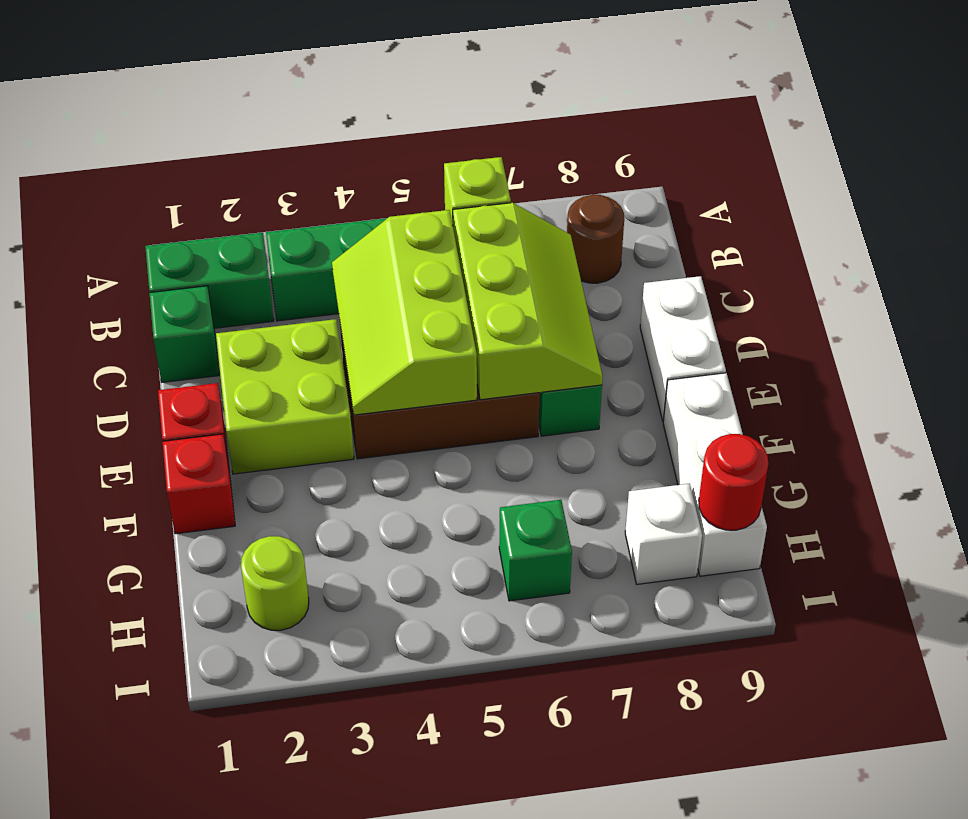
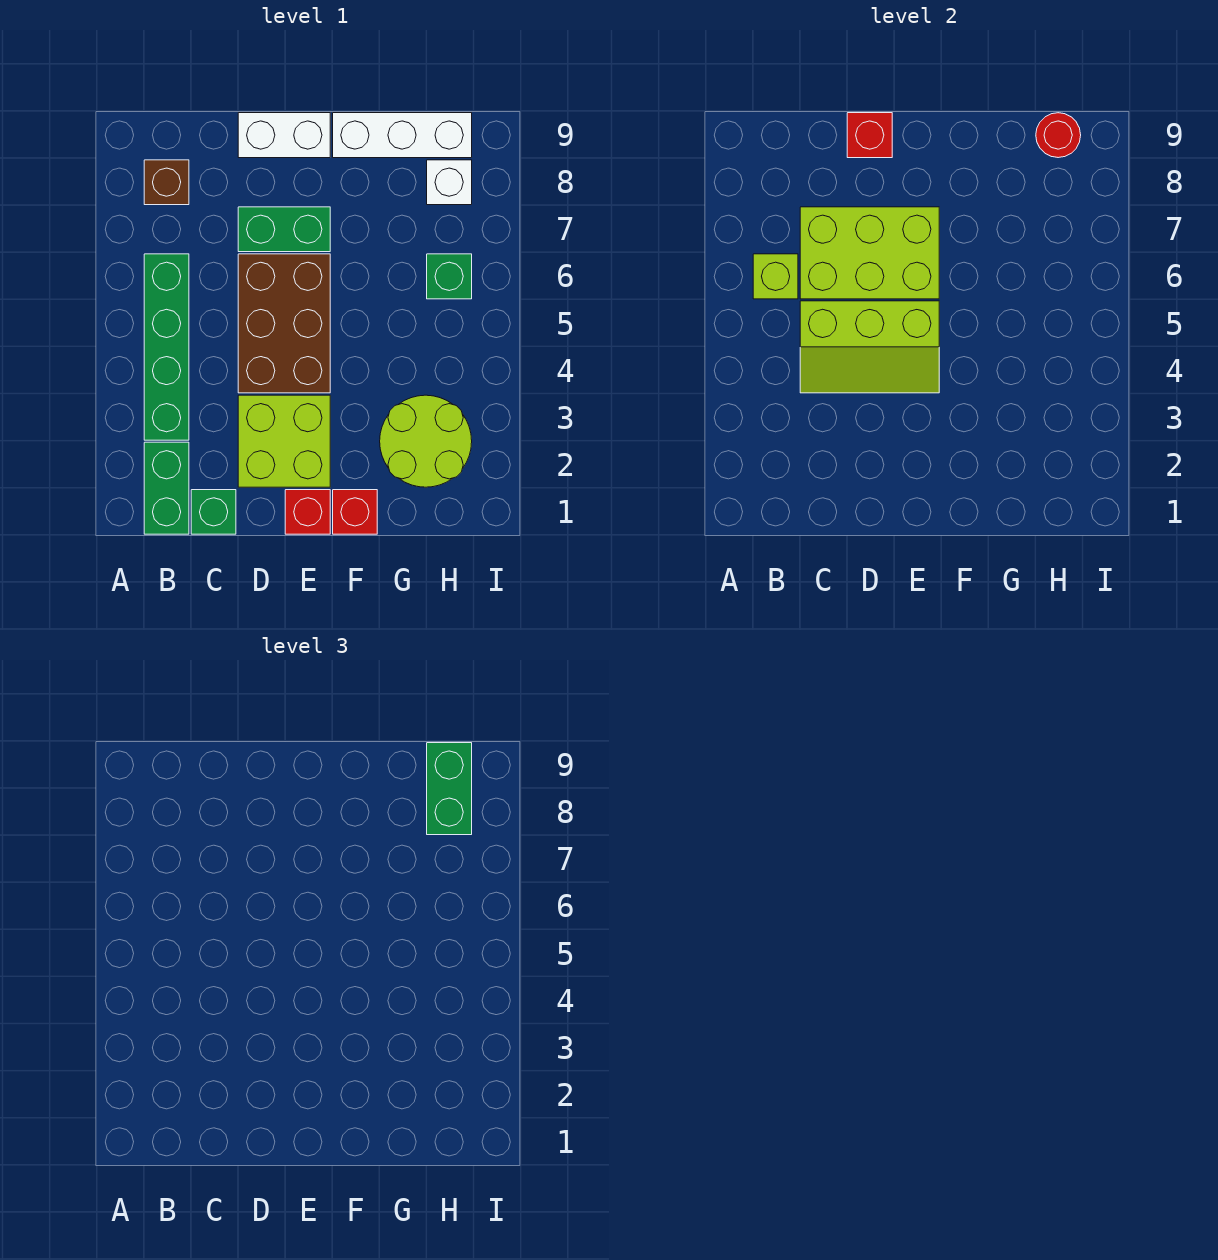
brown 1x1 round brick [567,194,624,283] -> brown 1x1 brick [144,160,189,205]
lime 2x3 slope [453,203,603,400] -> lime 2x3 brick [800,207,939,299]
none -> red 1x1 brick [847,113,892,158]
lime 1x1 round brick [241,536,309,630] -> lime 2x2 round brick [380,395,472,487]
none -> green 1x2 brick [427,743,472,835]

